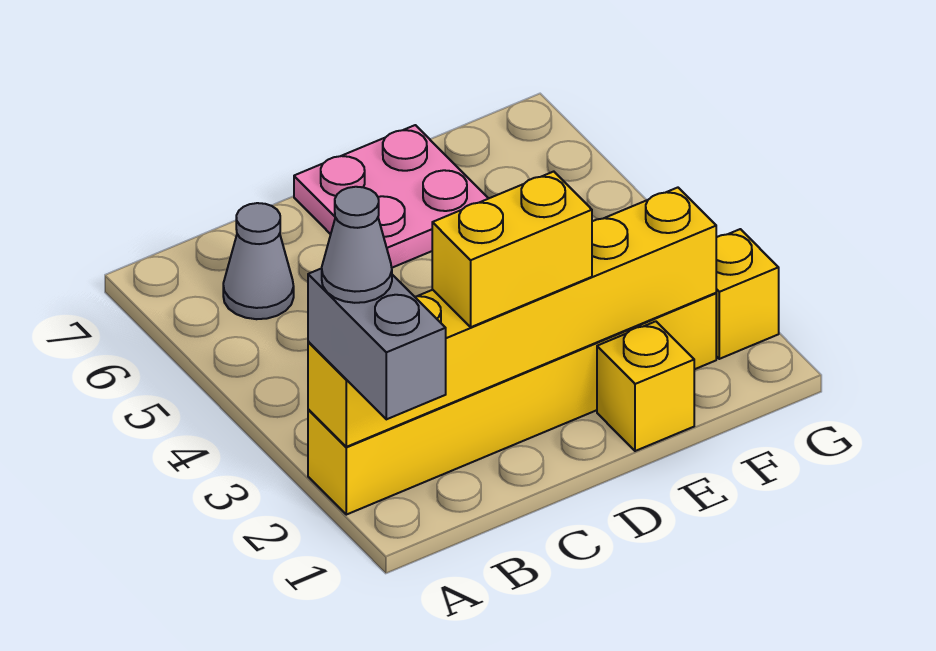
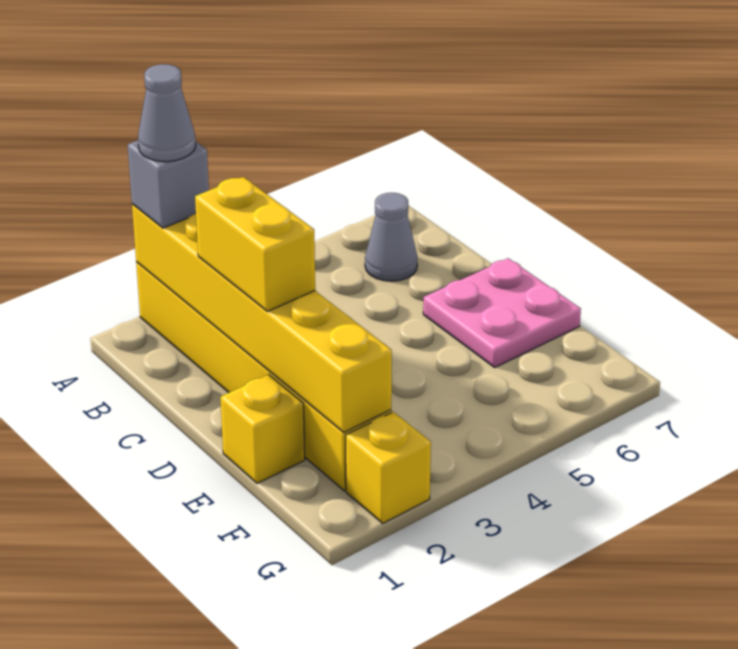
grey 1x2 brick [308,268,446,419] -> grey 1x1 brick [128,140,209,228]

